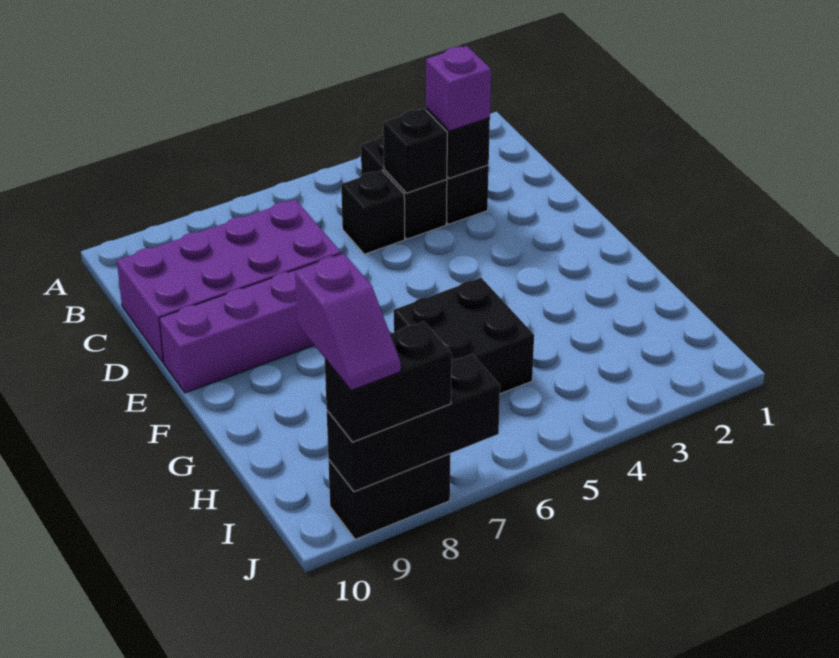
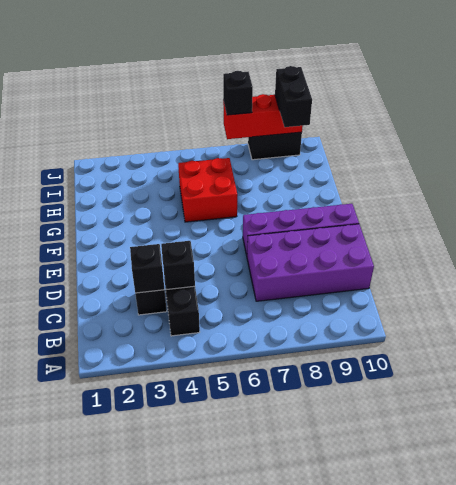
purple 1x1 brick [426,46,491,131] -> none
black 1x1 brick [341,170,405,254] -> black 1x1 brick moved to [223,71,253,115]
black 2x2 brick [394,278,534,394] -> red 2x2 brick [178,158,237,222]
purple 1x2 slope [295,254,401,390] -> none
black 1x3 brick [327,354,500,492] -> red 1x3 brick [223,94,303,139]
black 1x2 brick [325,321,452,442] -> black 1x2 brick turned to [275,66,312,127]

